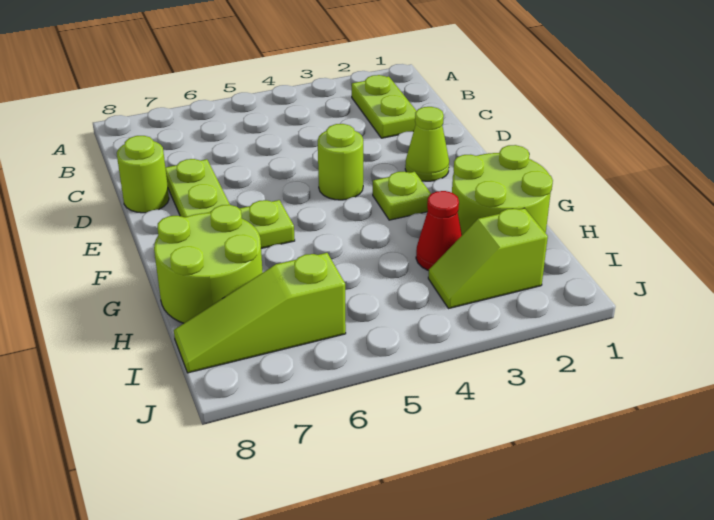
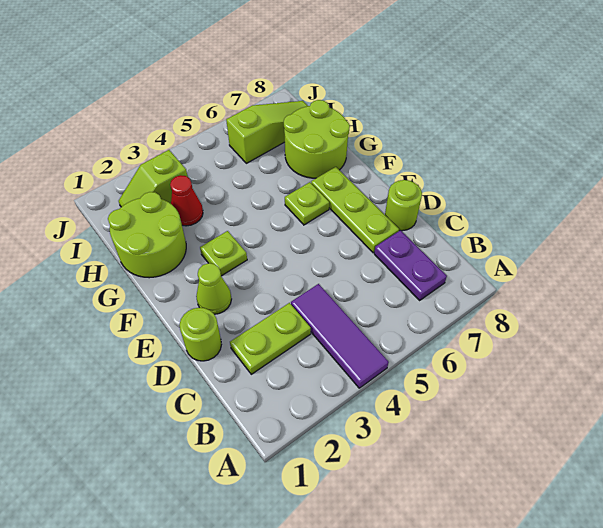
none -> purple 1x3 tile [291,284,389,388]
lime 1x2 plate [352,75,416,138] -> lime 1x2 plate turned to [230,303,311,374]
none -> purple 1x2 plate [374,230,447,300]
lime 1x1 round brick [318,124,363,200] -> lime 1x1 round brick moved to [180,308,221,361]
lime 1x2 slope [428,208,548,309] -> lime 1x2 slope turned to [119,150,188,207]

